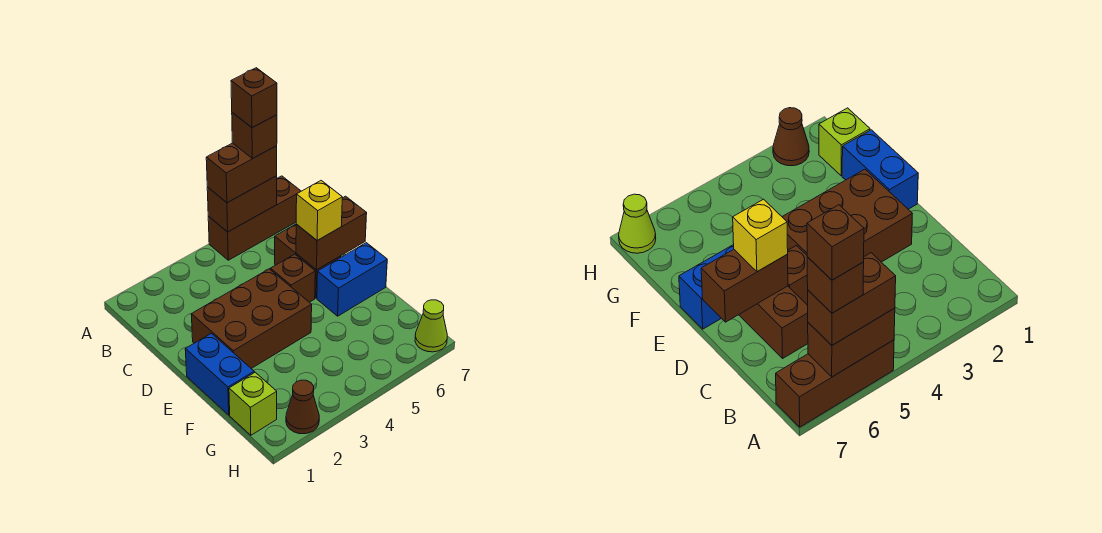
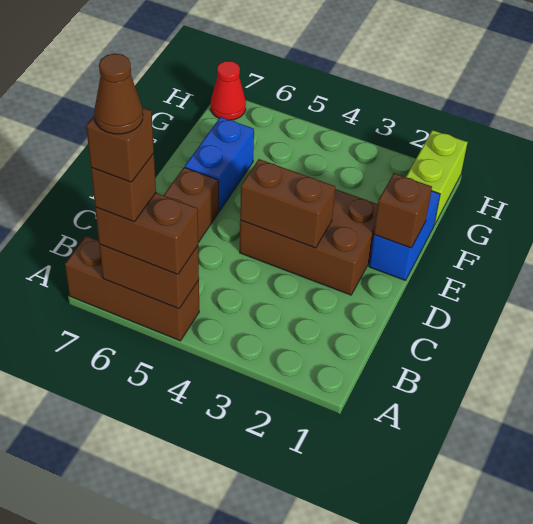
brown 1x1 brick [270,254,315,302] -> brown 1x1 brick moved to [374,173,432,248]
brown 1x2 brick [296,196,367,270] -> brown 1x2 brick moved to [240,159,335,248]
yellow 1x1 brick [296,181,342,241] -> none
blue 1x2 brick [317,243,387,316] -> blue 1x2 brick turned to [185,117,254,211]
lime 1x1 brick [229,372,277,435] -> lime 1x2 brick [406,130,468,225]
brown 1x1 cone [286,380,319,434] -> brown 1x1 cone moved to [94,54,143,134]
lime 1x1 cone [415,300,447,352] -> red 1x1 cone [211,61,246,120]

